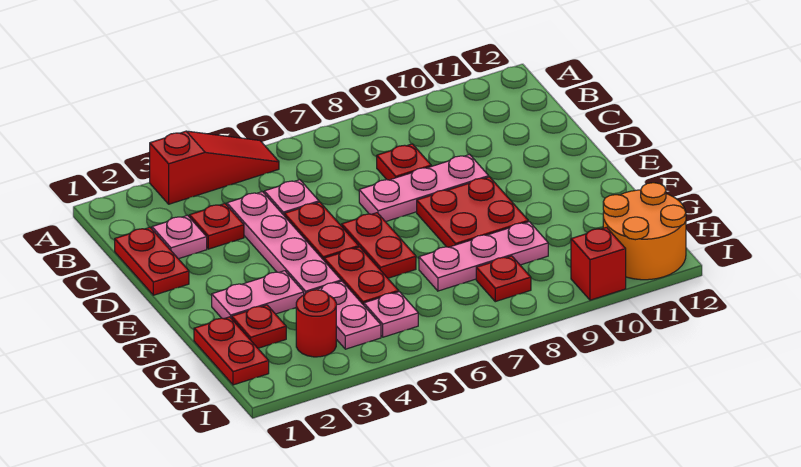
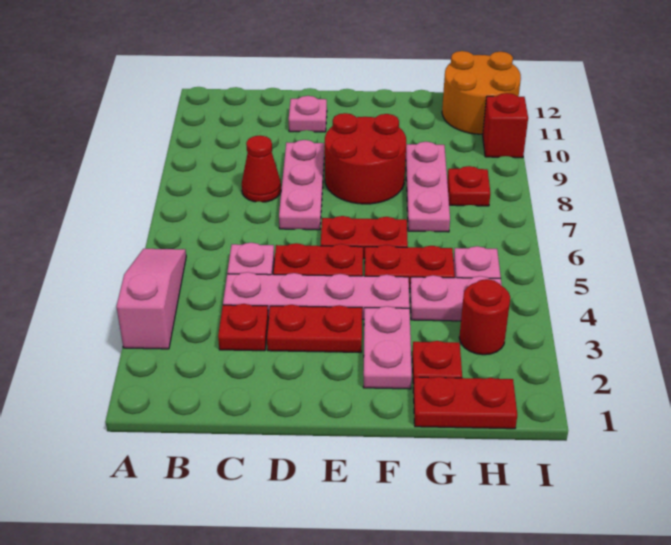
red 1x3 slope [150,131,279,204] -> pink 1x3 slope [116,249,186,349]
red 1x2 plate [115,227,189,295] -> red 1x2 plate moved to [267,305,362,352]
pink 1x1 plate [152,215,207,259] -> pink 1x1 plate moved to [289,96,327,132]
red 1x1 plate [377,144,431,180] -> red 1x1 cone [242,136,281,202]
red 2x2 plate [417,177,528,247] -> red 2x2 round brick [325,113,406,204]

